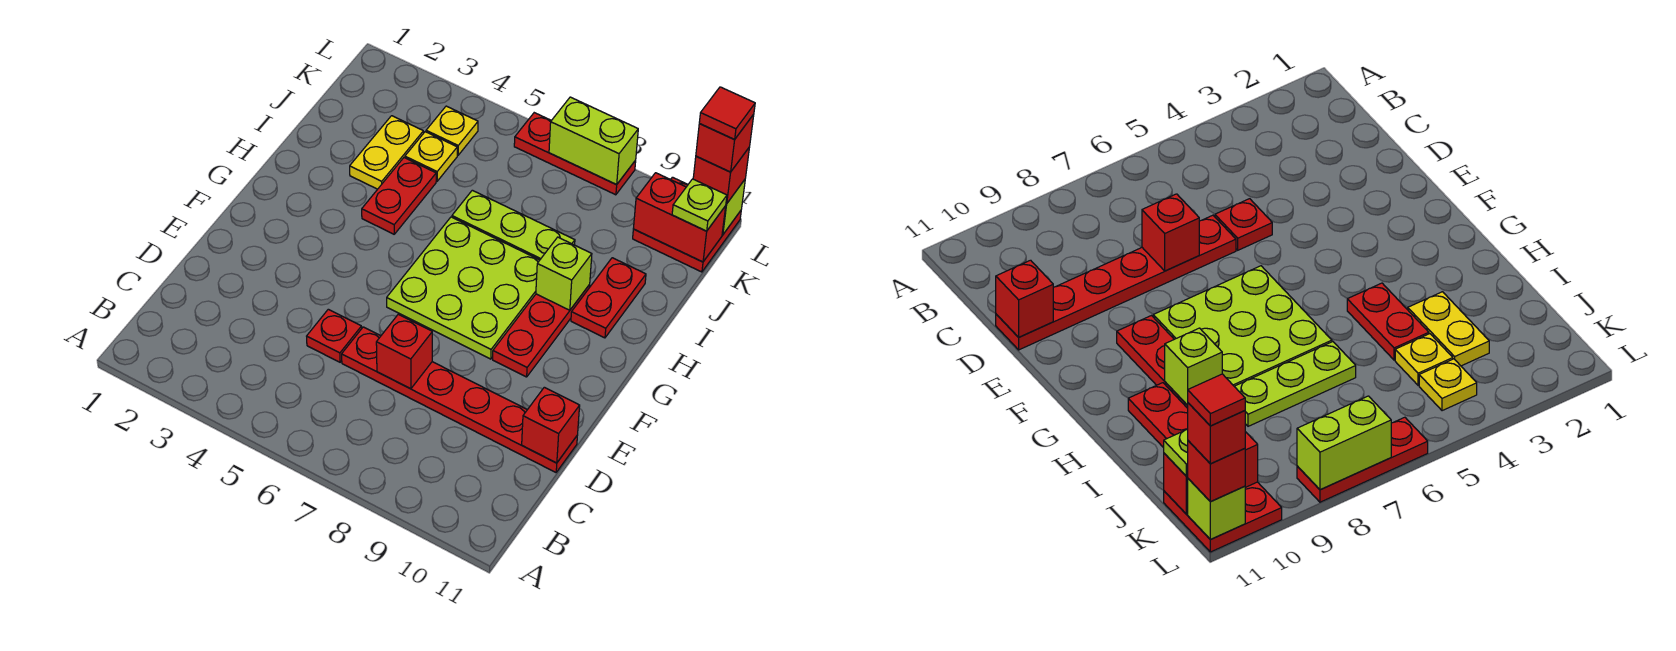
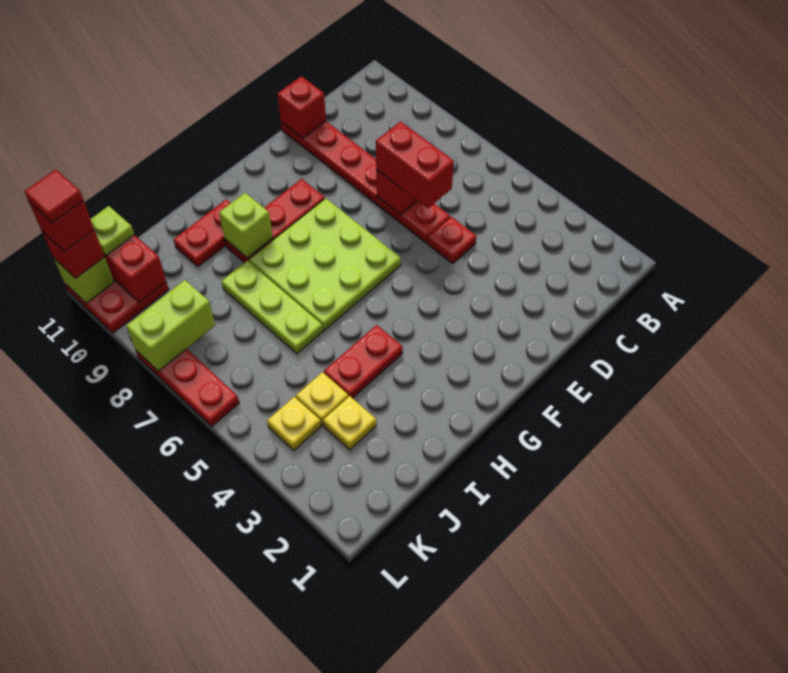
none -> red 1x2 brick [376,121,454,208]
yellow 1x2 plate [350,116,423,189] -> yellow 1x1 plate [323,396,376,450]
lime 1x2 brick [549,97,638,185] -> lime 1x2 brick turned to [126,280,215,372]

